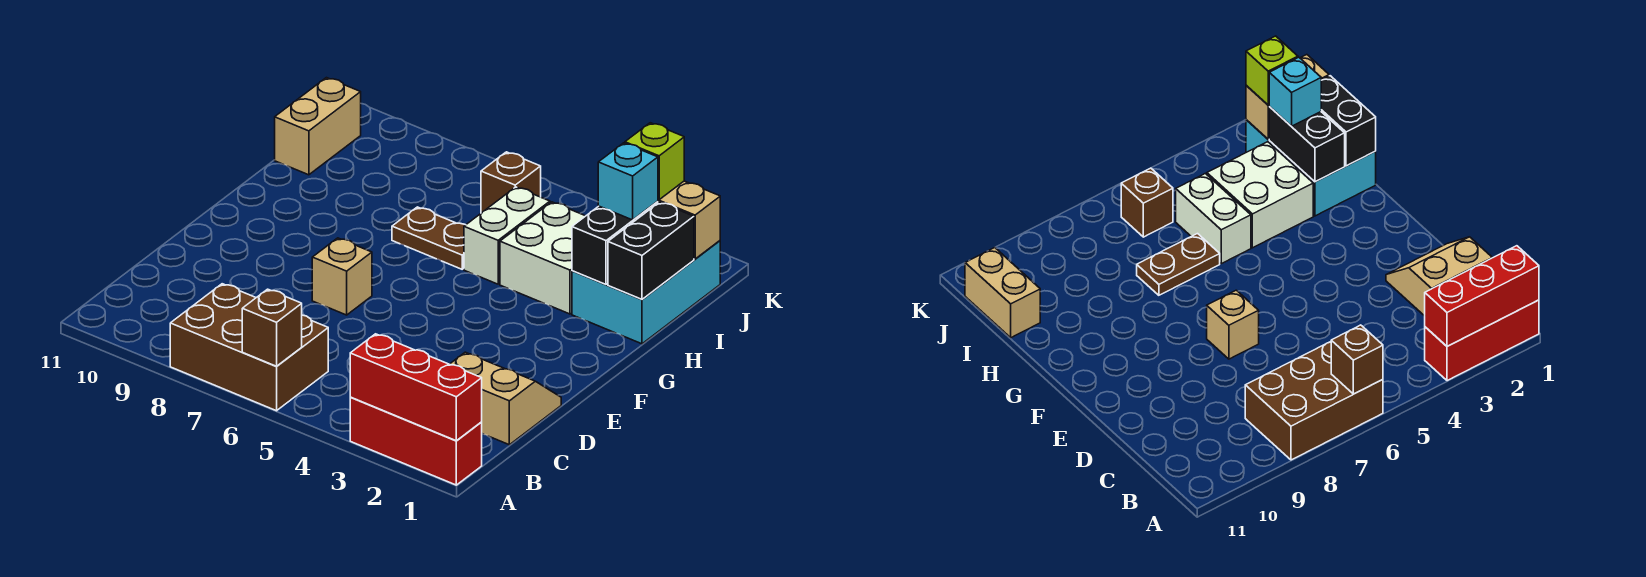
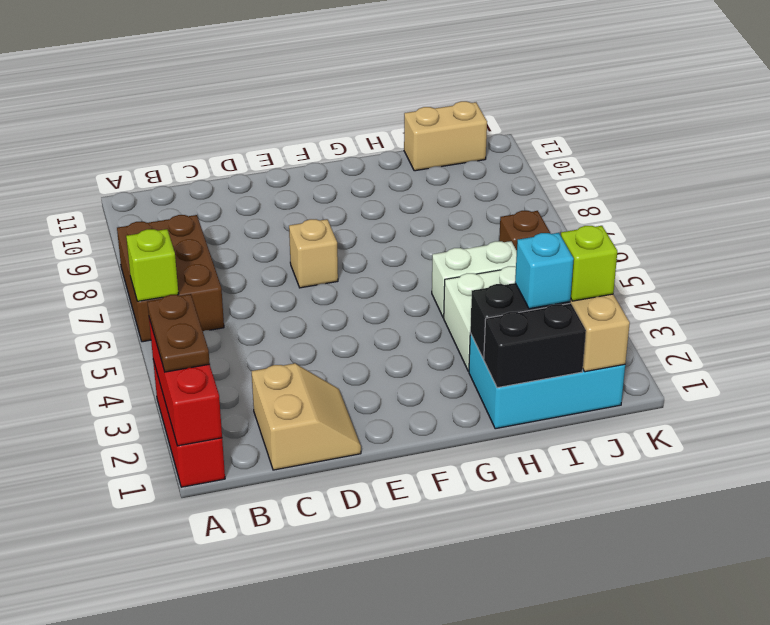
brown 1x1 brick [242,289,302,366] -> lime 1x1 brick [126,229,178,301]
brown 1x2 plate [392,207,465,269] -> brown 1x2 plate moved to [147,294,210,372]

